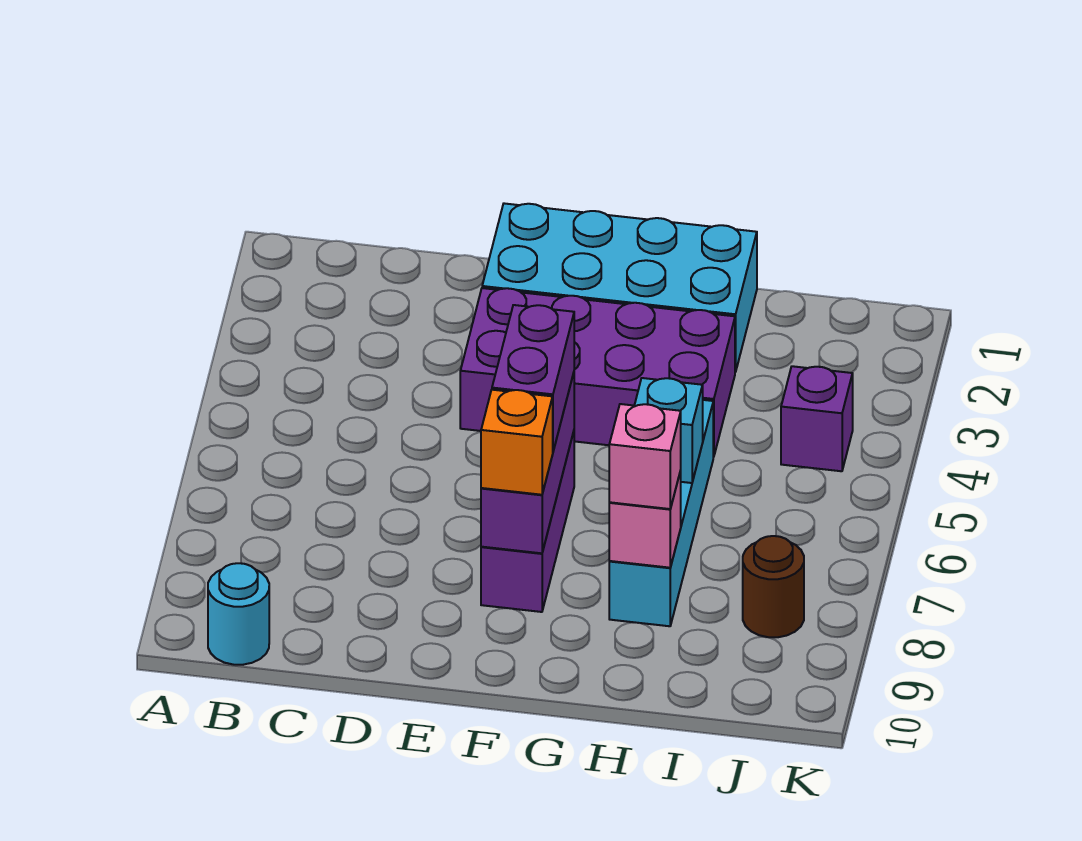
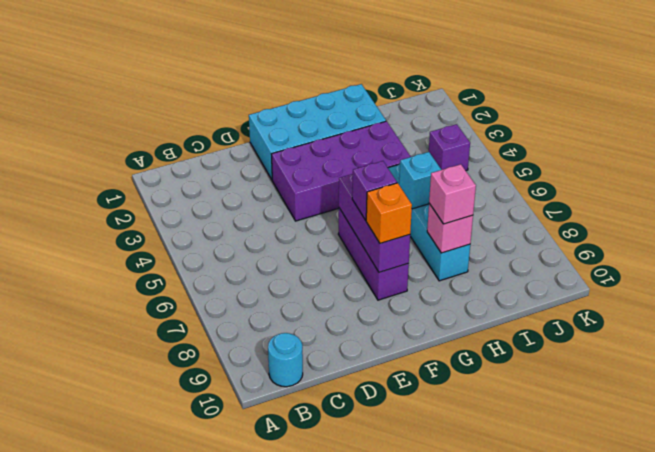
purple 1x2 brick [492,305,574,451] -> purple 1x1 brick [352,161,397,220]
brown 1x1 round brick [743,536,804,637] -> none

